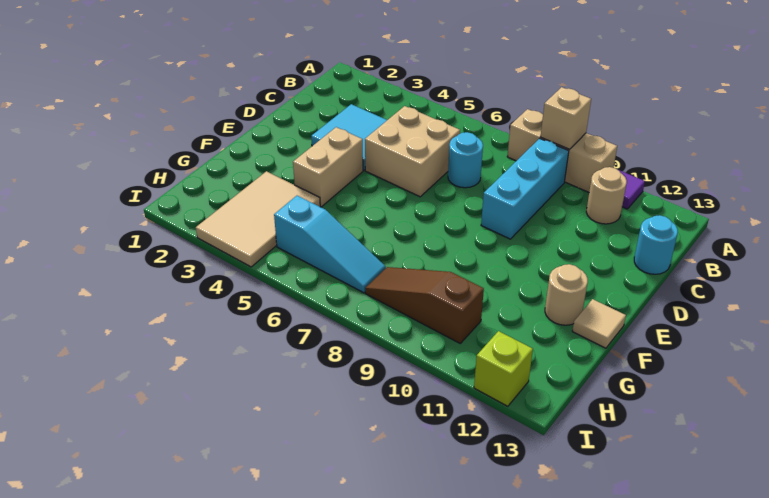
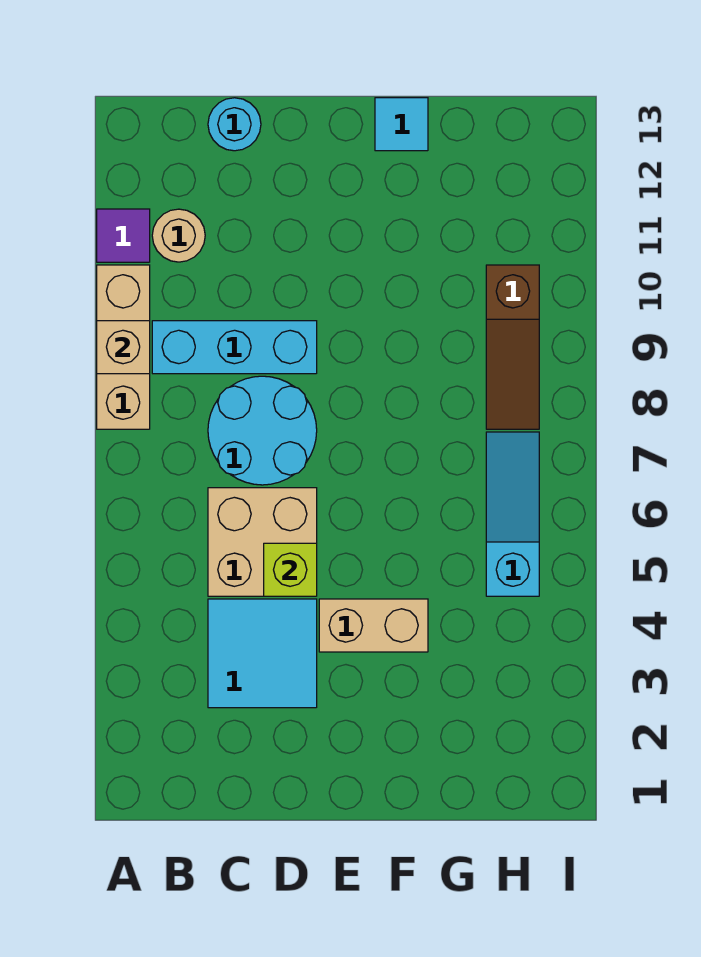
cyan 1x1 round brick [448,132,483,188] -> cyan 2x2 round brick [208,376,317,485]
tan 1x1 round brick [545,264,588,325] -> none
tan 1x1 tile [572,299,626,348] -> cyan 1x1 tile [375,98,428,151]
tan 2x3 tile [196,171,320,267] -> none
lime 1x1 brick [474,331,533,406] -> lime 1x1 brick moved to [264,543,317,596]

